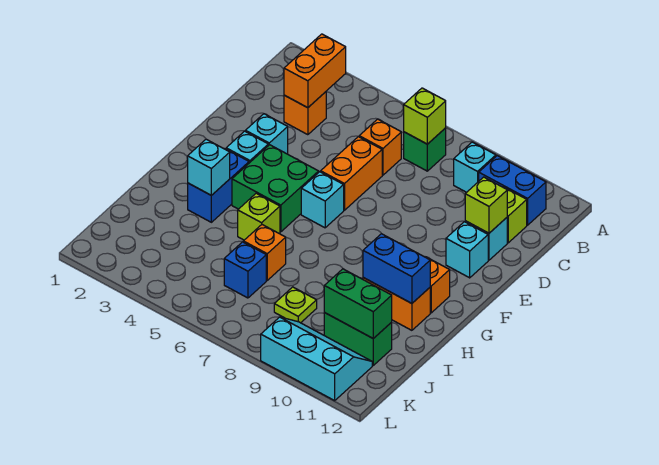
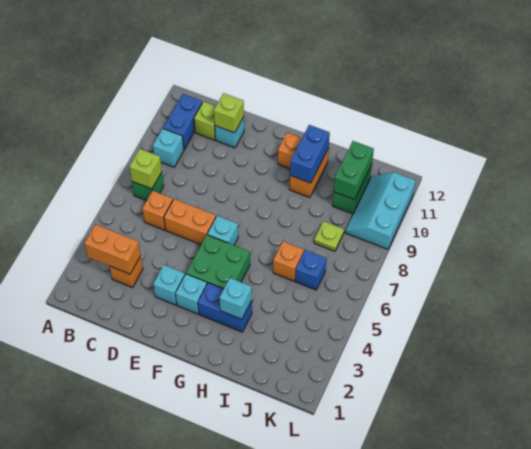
cyan 1x1 brick [446,222,488,278] -> none
lime 1x1 brick [238,193,280,240] -> none

